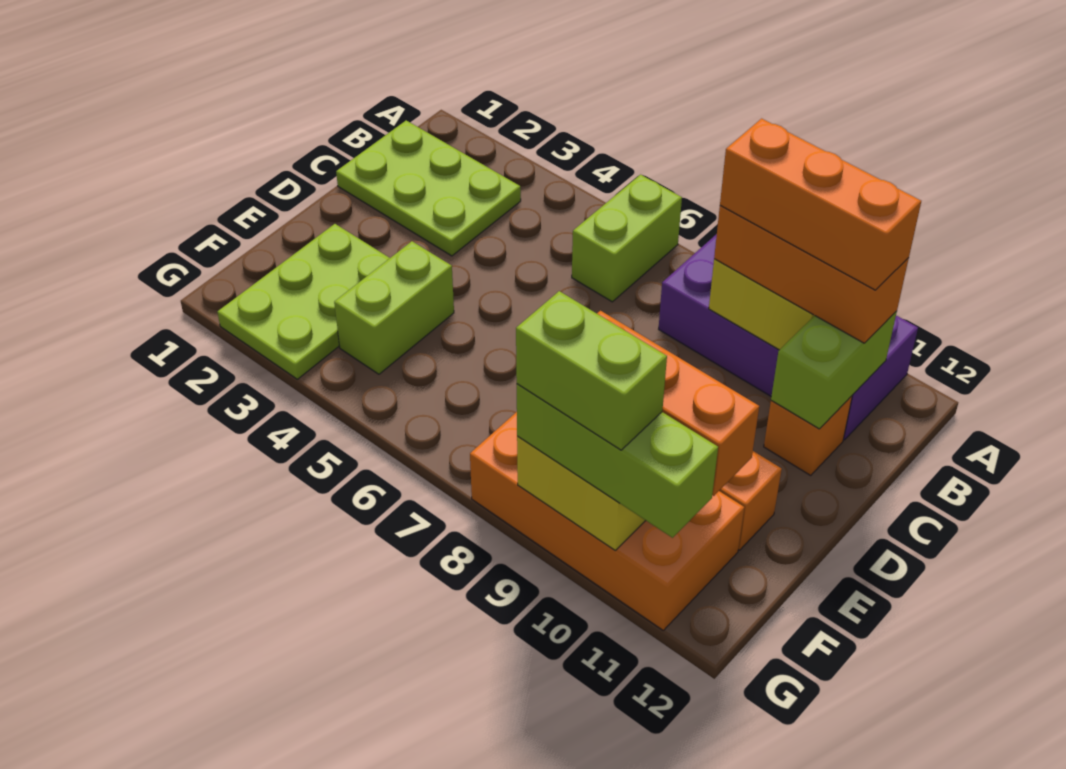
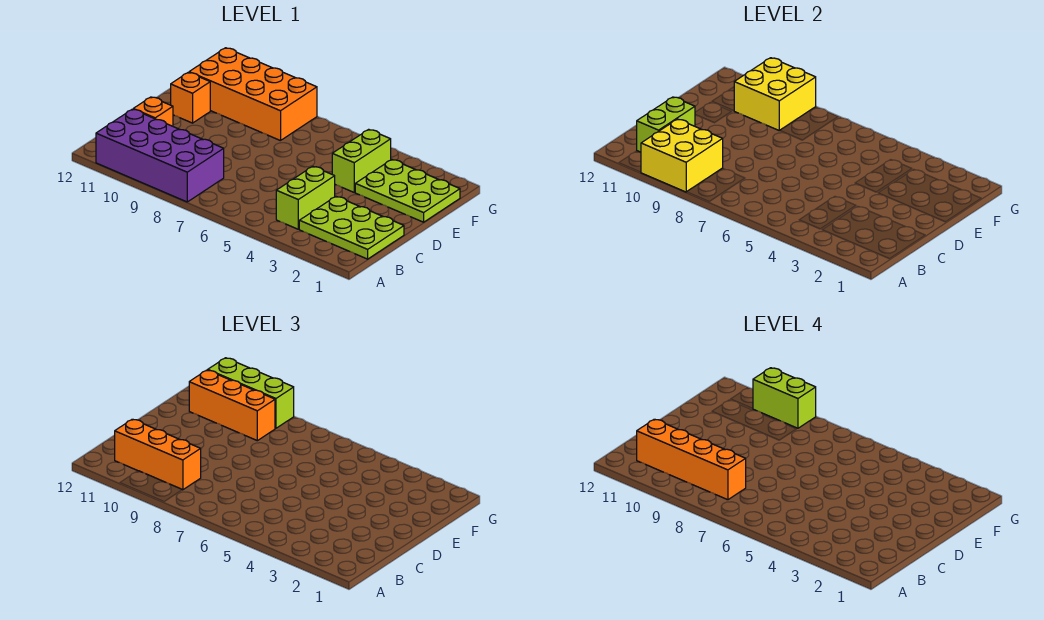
lime 1x2 brick [572,175,682,302] -> lime 1x2 brick moved to [276,166,335,229]
orange 1x3 brick [720,119,921,290] -> orange 1x4 brick [637,419,746,500]
lime 2x3 plate [218,224,390,379] -> lime 2x3 plate turned to [355,160,460,222]

